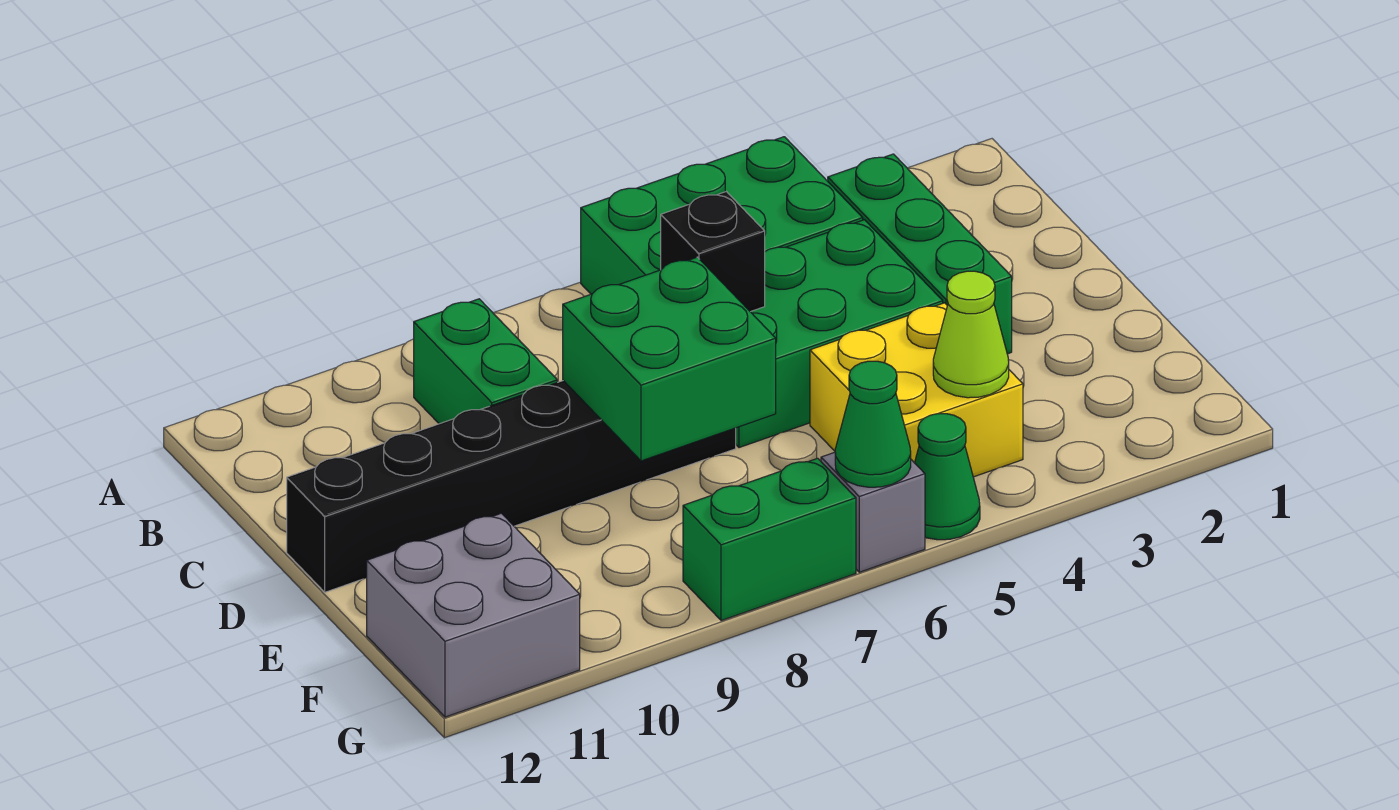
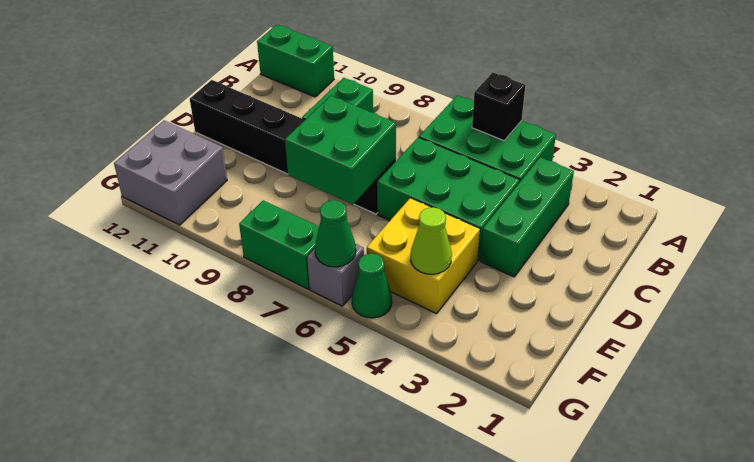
none -> green 1x2 brick [257,24,334,97]
black 1x1 brick [661,191,765,312] -> black 1x1 brick moved to [472,72,526,141]

